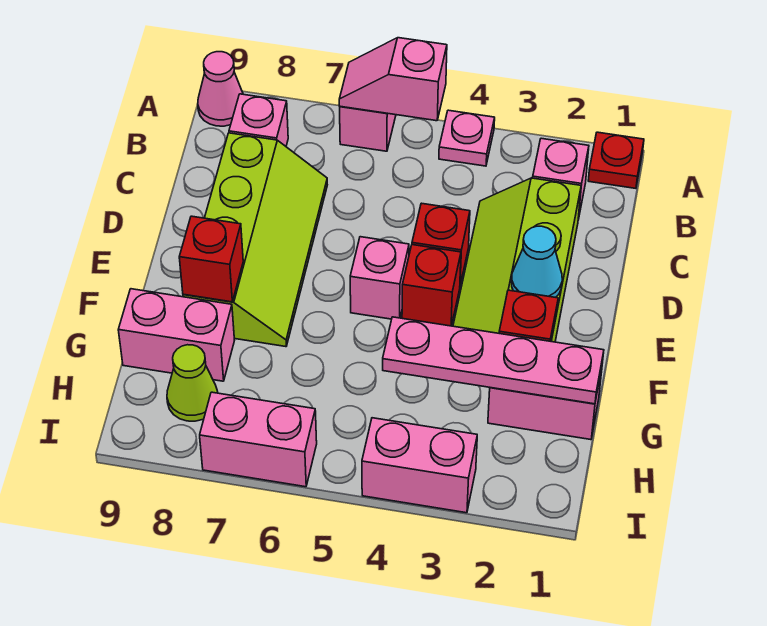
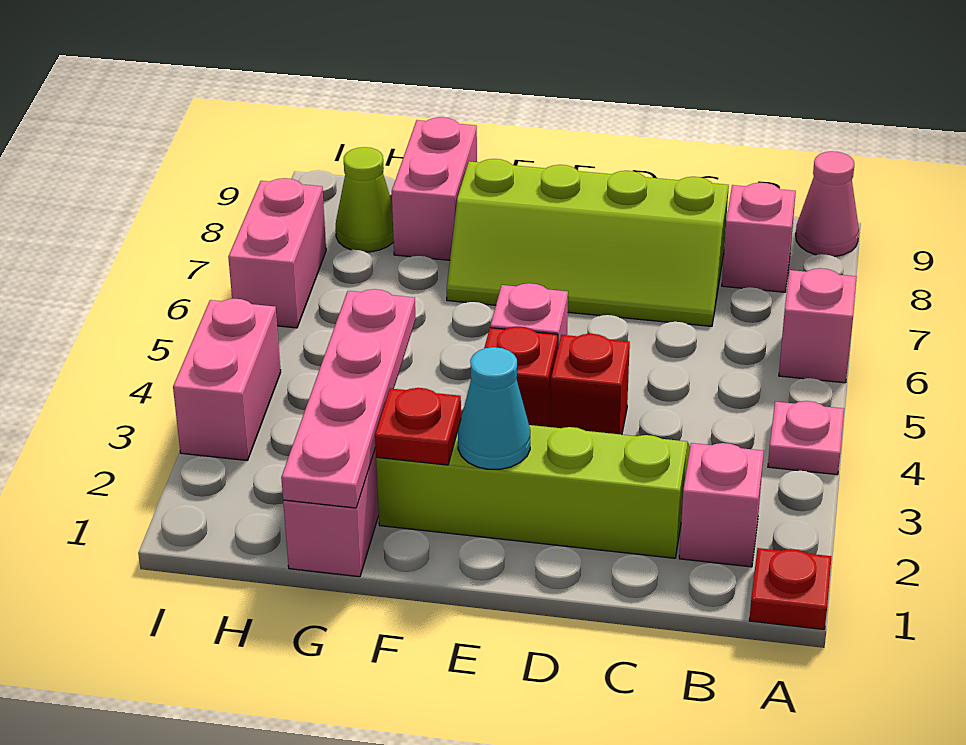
pink 1x2 slope [339,38,447,121] -> none
red 1x1 brick [179,216,243,302] -> none

